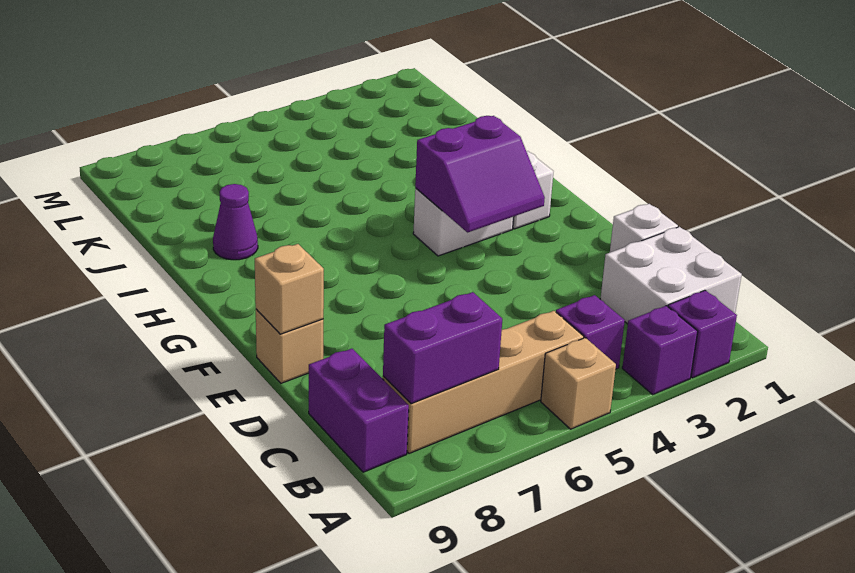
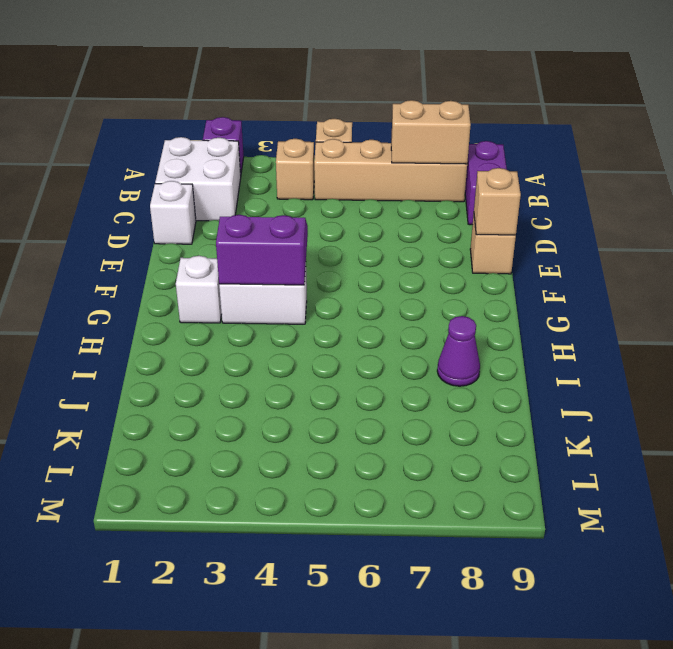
purple 1x1 brick [622,306,698,394] -> none
purple 1x1 brick [556,295,625,369] -> tan 1x1 brick [276,139,314,200]
purple 1x2 brick [383,292,502,404] -> tan 1x2 brick [391,100,471,164]

